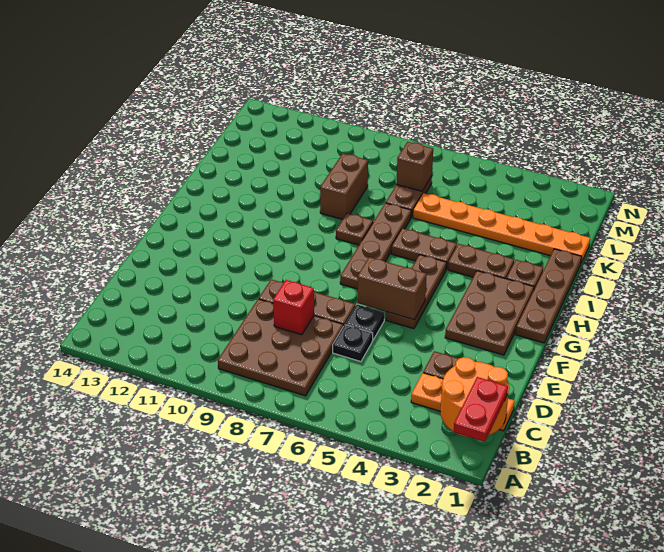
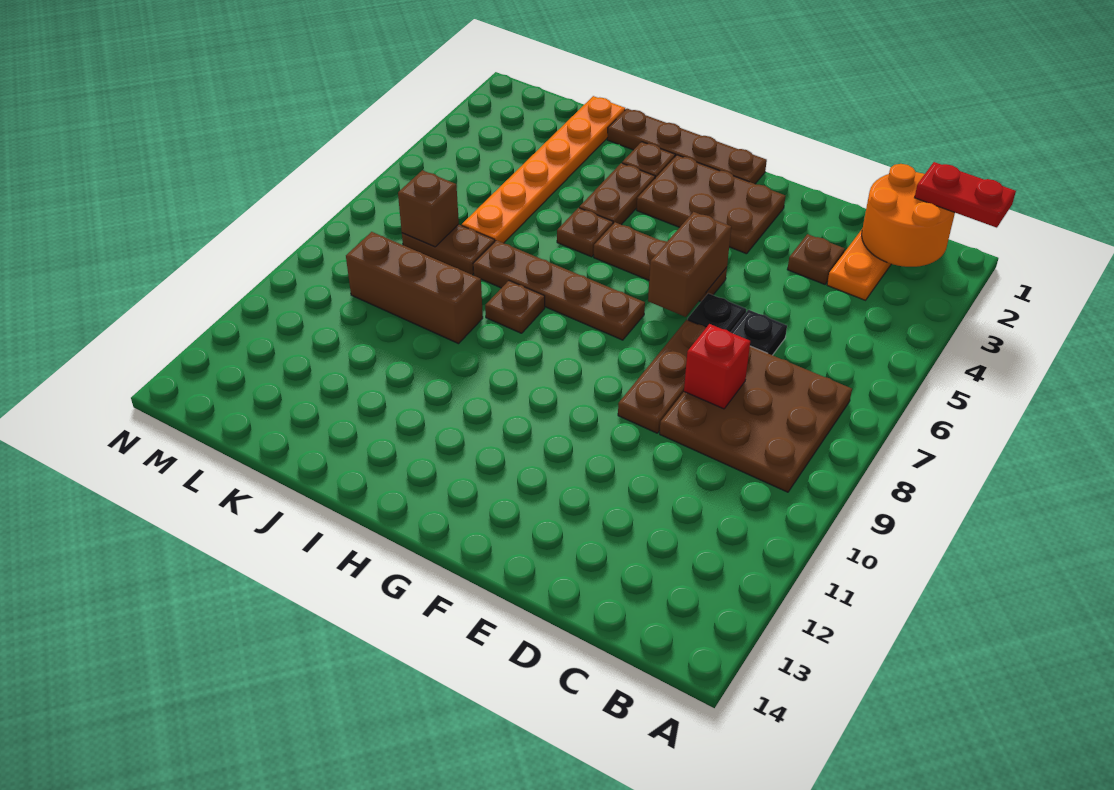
brown 1x2 plate [391,228,457,270] -> brown 1x1 plate [557,208,613,257]
brown 1x2 brick [320,154,368,219] -> brown 1x3 brick [346,232,483,344]

